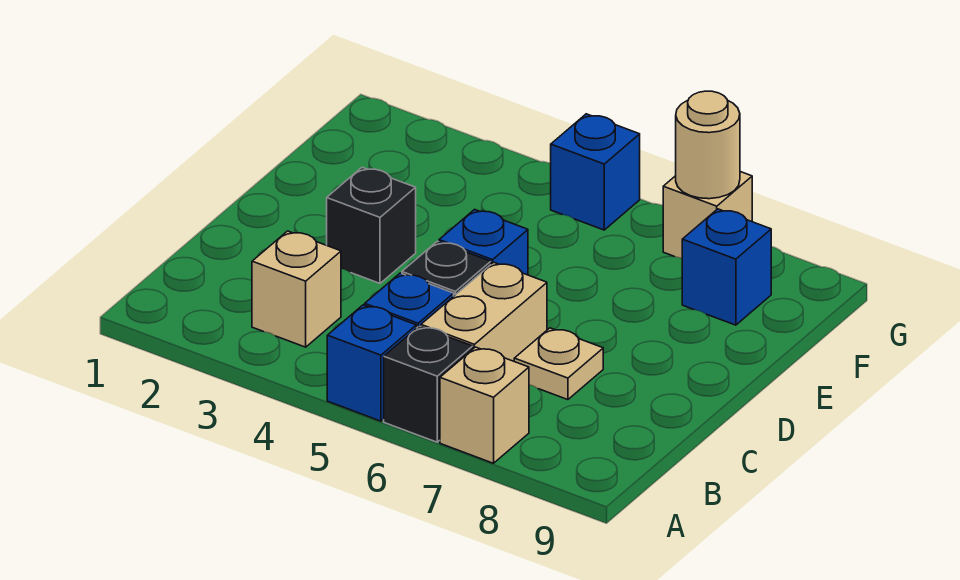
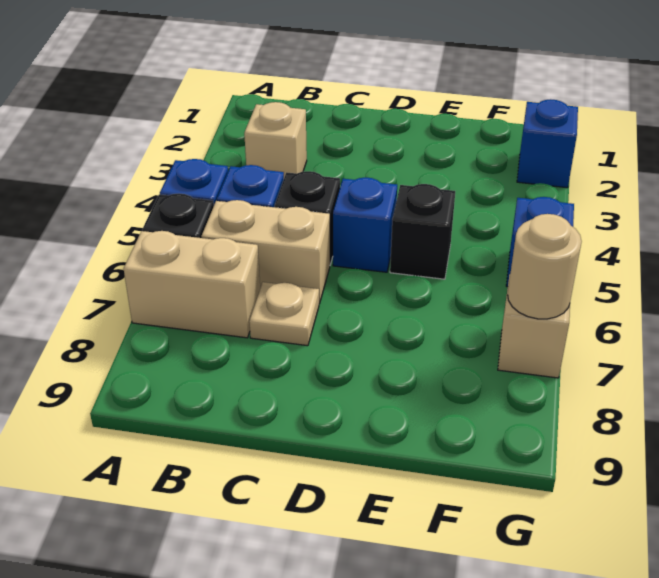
tan 1x1 brick [440,347,529,463] -> tan 1x2 brick [124,231,260,338]
black 1x1 brick [327,167,416,283] -> black 1x1 brick moved to [390,184,455,279]
blue 1x1 brick [682,209,771,325] -> blue 1x1 brick moved to [517,99,578,188]

